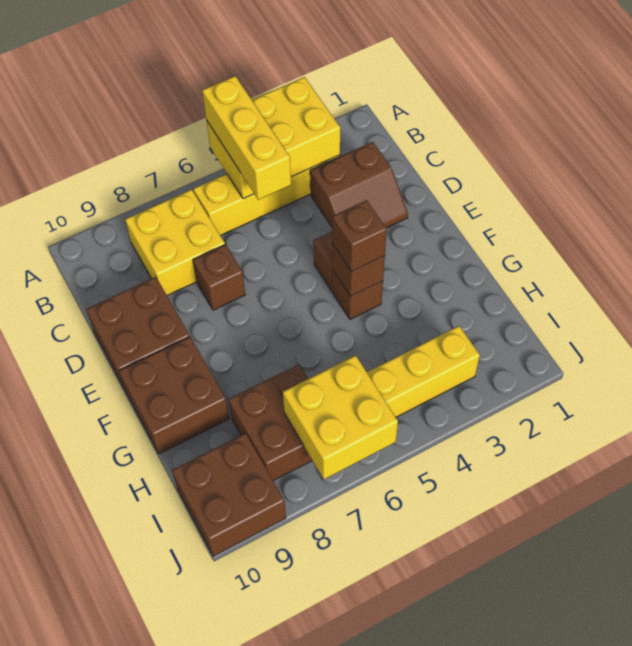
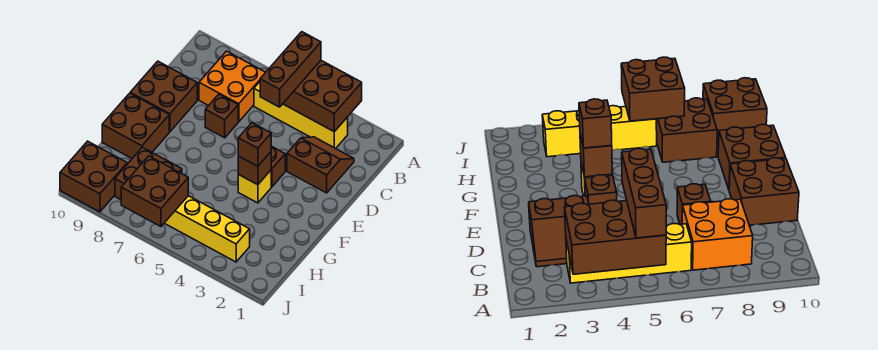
yellow 2x3 brick [206,77,340,199] -> brown 2x3 brick [283,61,362,132]
yellow 1x3 brick [202,76,291,200] -> brown 1x3 brick [260,32,321,107]
yellow 2x2 brick [125,189,225,296] -> orange 2x2 brick [199,51,266,122]
brown 2x2 slope [310,142,408,228] -> brown 2x2 slope turned to [287,137,354,193]
brown 1x1 brick [332,269,383,319] -> yellow 1x1 brick [238,170,271,203]
yellow 2x2 brick [283,355,398,479] -> brown 2x2 brick [121,156,188,227]

